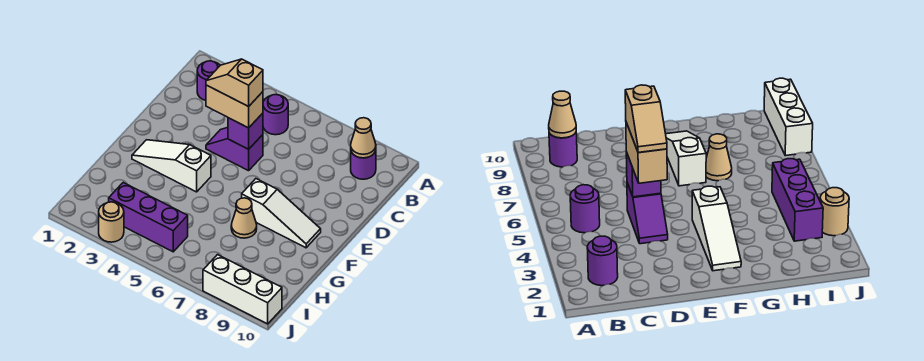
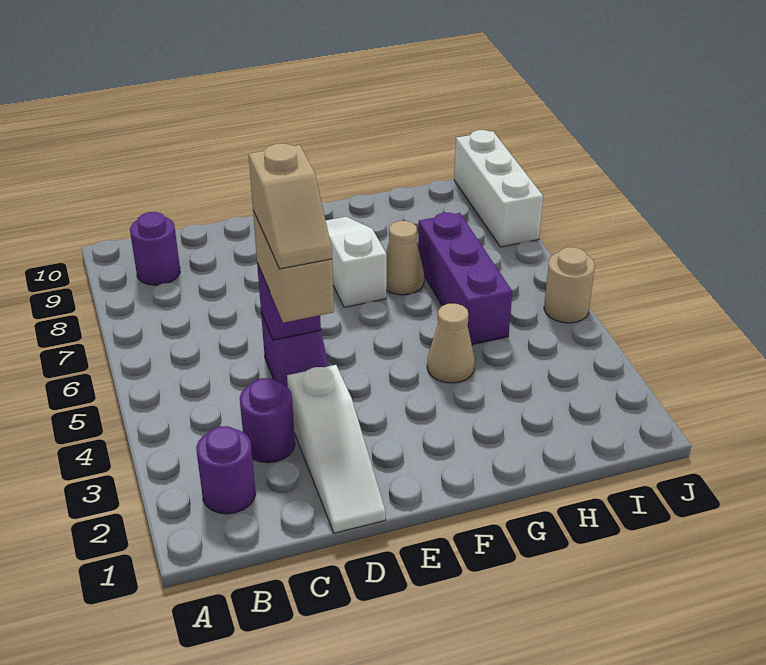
purple 1x1 round brick [263,94,288,135] -> purple 1x1 round brick moved to [240,378,295,463]
tan 1x1 cone [351,118,376,158] -> tan 1x1 cone moved to [427,304,475,383]
white 1x3 slope [132,140,211,192] -> white 1x3 slope moved to [287,365,386,533]
purple 1x3 brick [109,183,188,252] -> purple 1x3 brick moved to [418,213,512,345]
tan 1x1 round brick [99,202,124,242] -> tan 1x1 round brick moved to [544,247,595,323]

